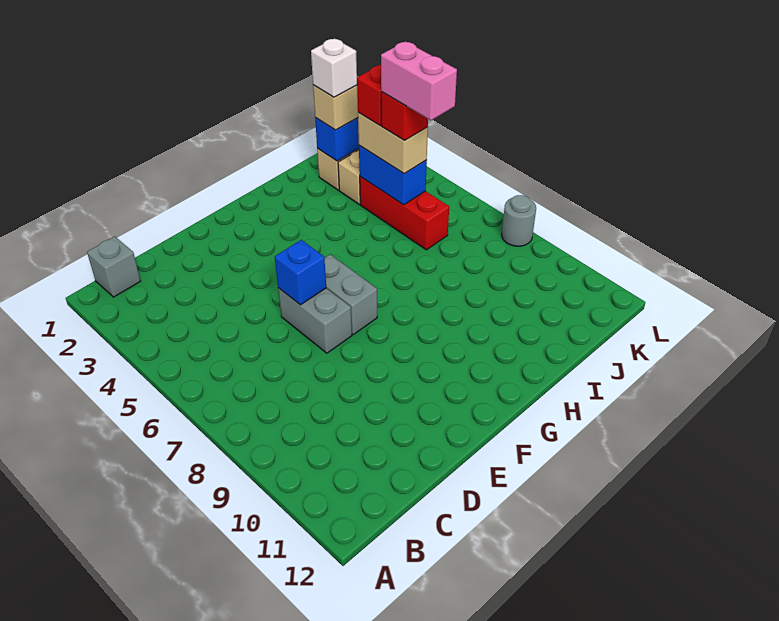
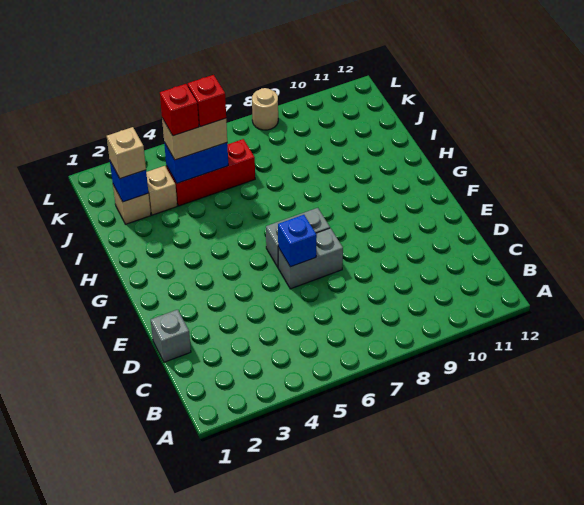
grey 1x1 brick [87,236,141,297] -> grey 1x1 brick moved to [151,310,191,362]
white 1x1 brick [311,38,357,97] -> none
pink 1x2 brick [381,41,457,120] -> none
grey 1x1 round brick [502,195,536,246] -> tan 1x1 round brick [252,88,278,130]

